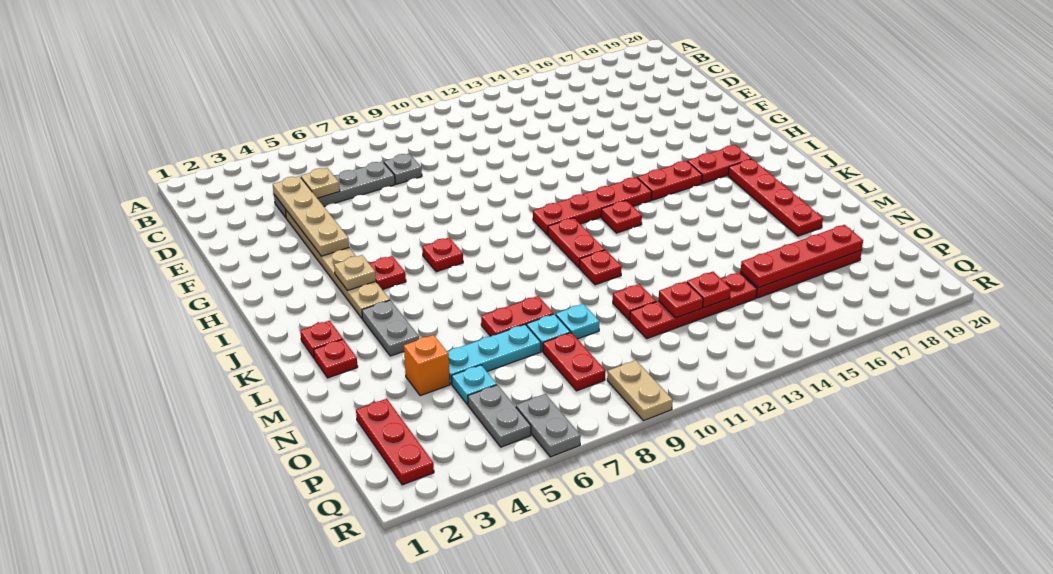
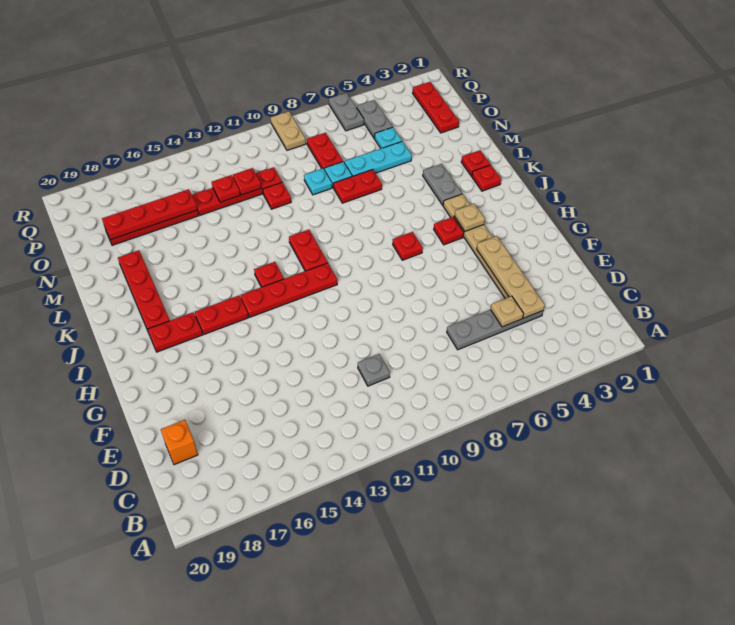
grey 1x1 plate [384,154,422,184] -> grey 1x1 plate moved to [358,354,390,386]
red 1x1 plate [579,250,622,285] -> none
orange 1x1 brick [404,335,450,396] -> orange 1x1 brick moved to [161,420,198,465]

